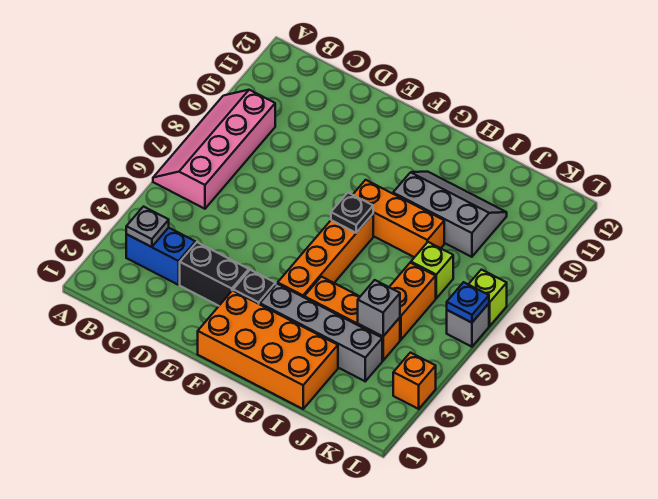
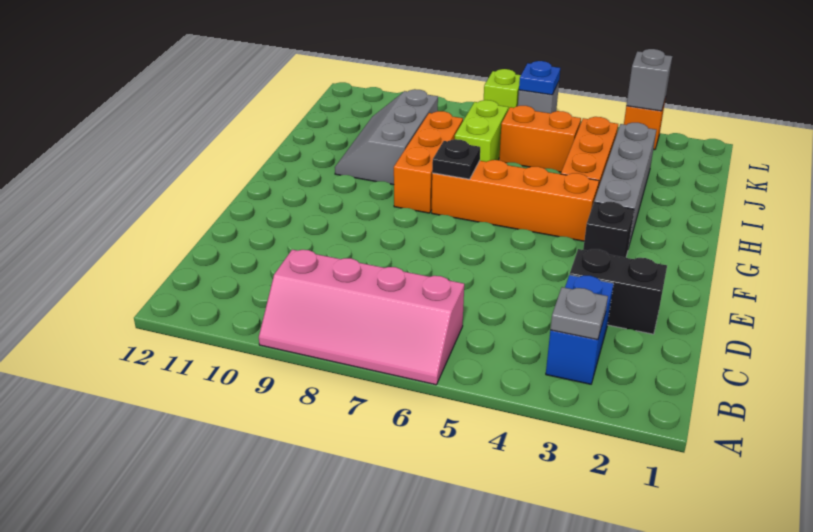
black 1x2 brick [180,242,249,306] -> black 1x2 brick turned to [570,249,667,334]
orange 2x4 brick [198,291,338,409] -> none
grey 1x1 brick [358,280,400,336] -> grey 1x1 brick moved to [626,49,672,111]
lime 1x1 brick [411,242,453,298] -> lime 1x2 brick [455,100,508,162]

